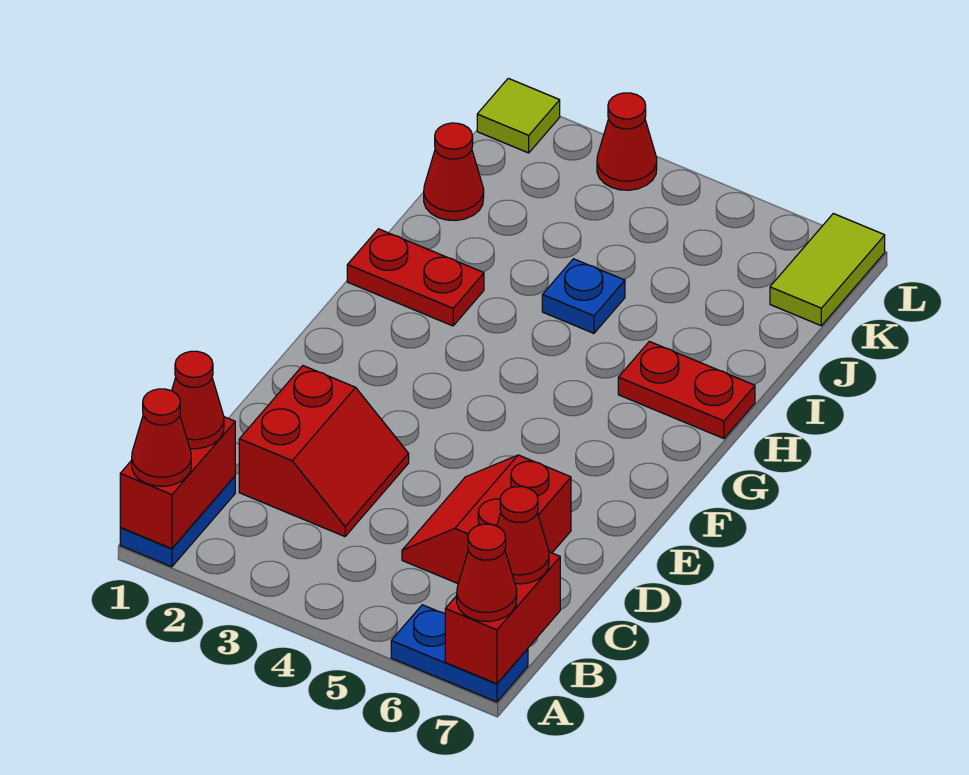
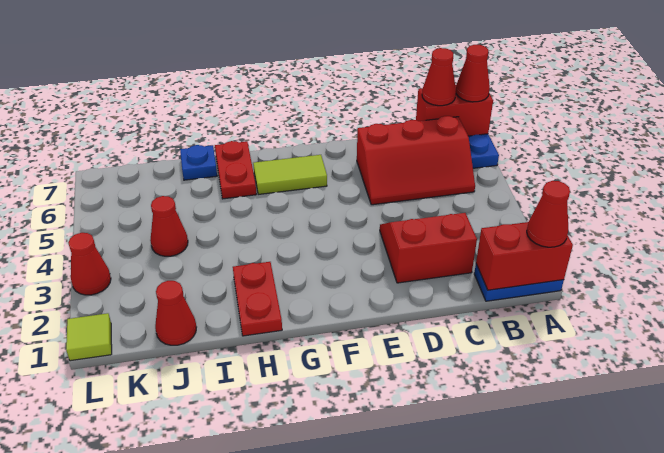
red 1x1 cone [172,351,224,449] -> red 1x1 cone moved to [150,196,188,256]
red 2x2 slope [402,455,571,583] -> red 2x3 slope [357,116,475,205]
blue 1x1 plate [542,259,625,333] -> blue 1x1 plate moved to [180,145,217,180]
lime 1x2 tile [770,214,885,326] -> lime 1x2 tile moved to [253,155,327,194]

